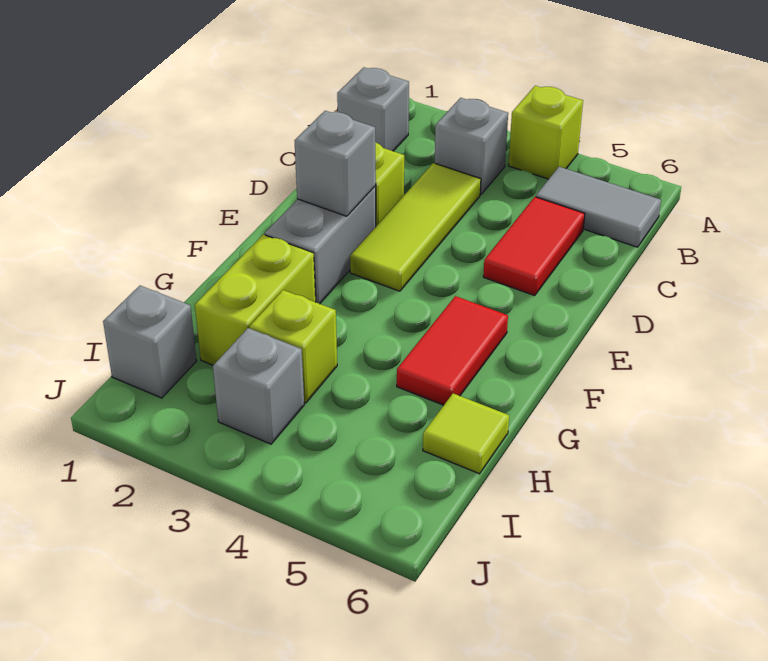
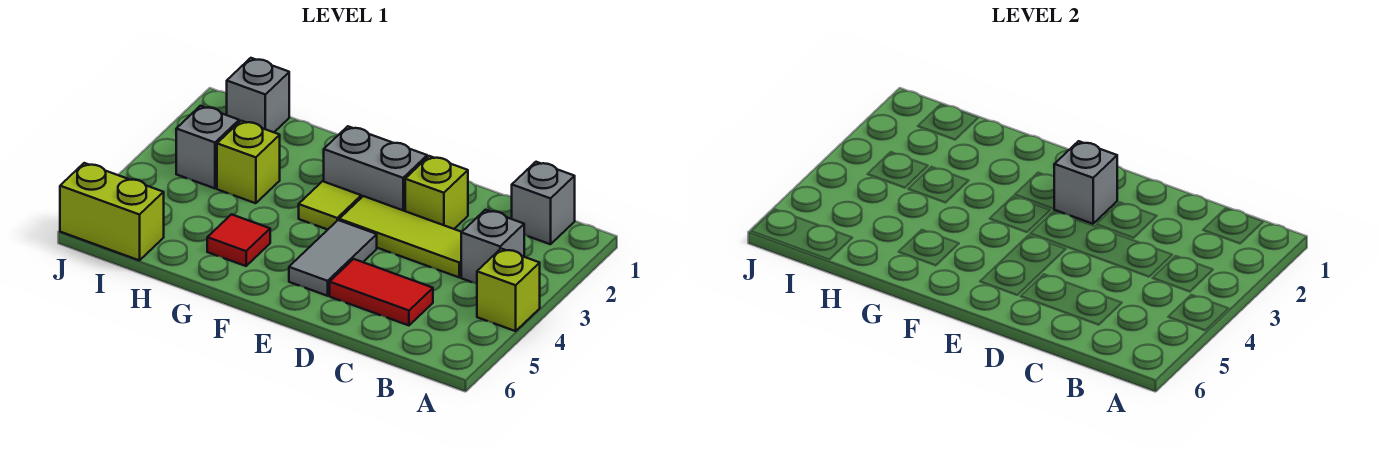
grey 1x2 tile [536,167,661,247] -> grey 1x2 tile moved to [289,220,377,296]
red 1x2 tile [397,296,508,405] -> red 1x1 tile [207,214,270,266]
lime 1x2 brick [195,234,316,365] -> lime 1x2 brick moved to [60,163,164,260]
lime 1x1 tile [423,393,509,474] -> lime 1x1 tile moved to [299,181,361,230]

